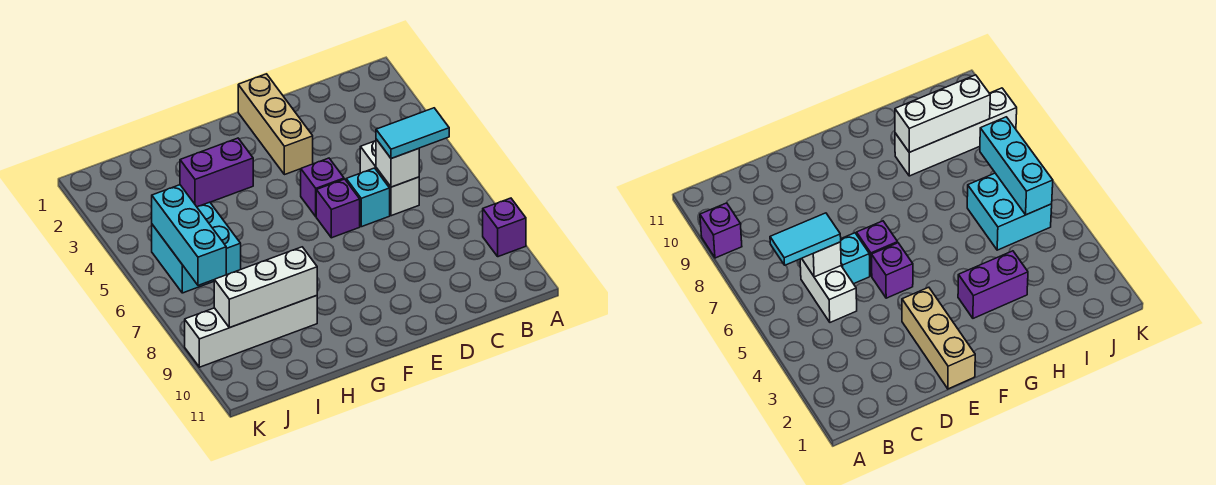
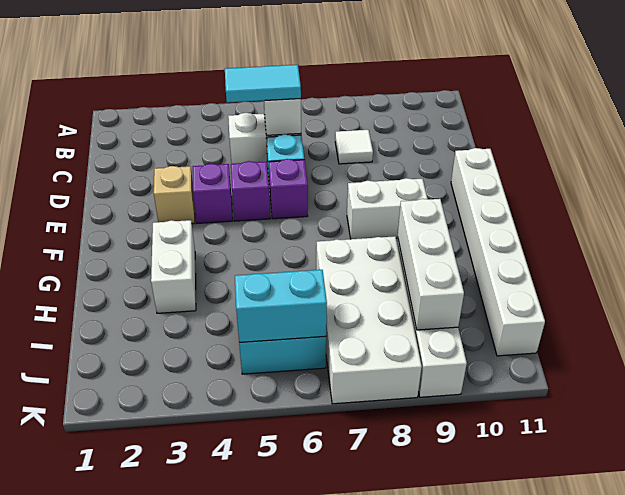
purple 1x1 brick [483,198,526,257] -> purple 1x1 brick moved to [193,164,233,223]
cyan 1x2 tile [376,108,449,159] -> cyan 1x2 tile turned to [225,65,301,103]
none -> white 1x1 tile [335,130,373,164]
tan 1x3 brick [238,74,313,175] -> tan 1x1 brick [154,166,195,224]
none -> white 1x6 brick [451,148,545,356]
none -> white 1x2 brick [347,178,428,239]
purple 1x2 brick [180,138,253,207] -> white 1x2 brick [151,220,196,313]
none -> white 2x4 brick [316,236,422,404]
cyan 1x3 brick [152,185,226,285] -> cyan 1x2 brick [235,270,327,342]

